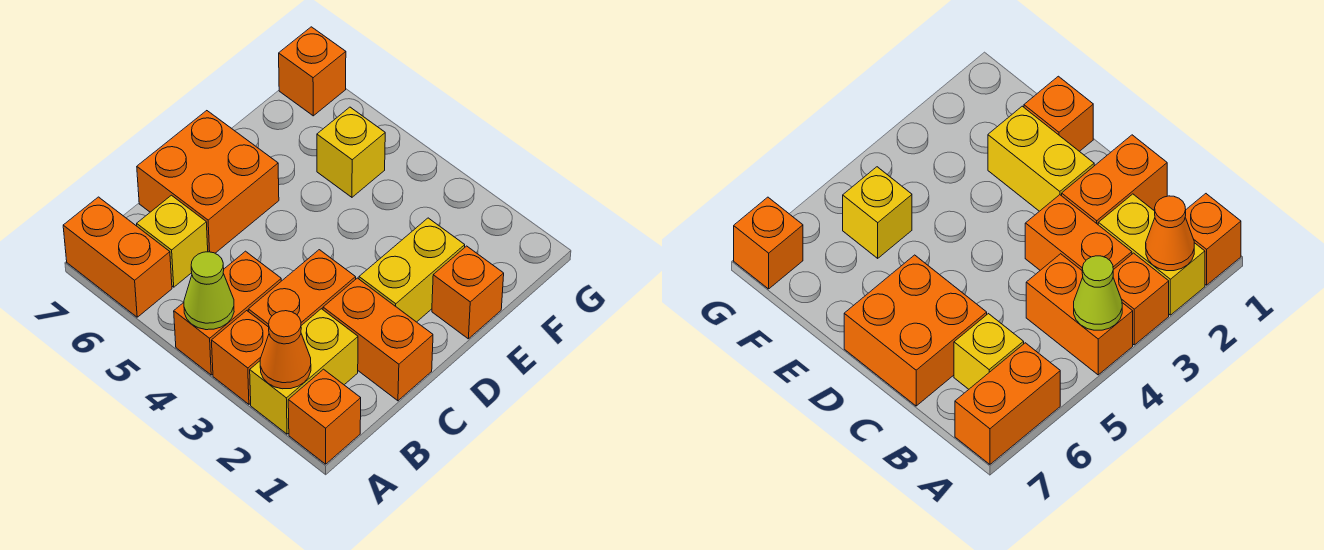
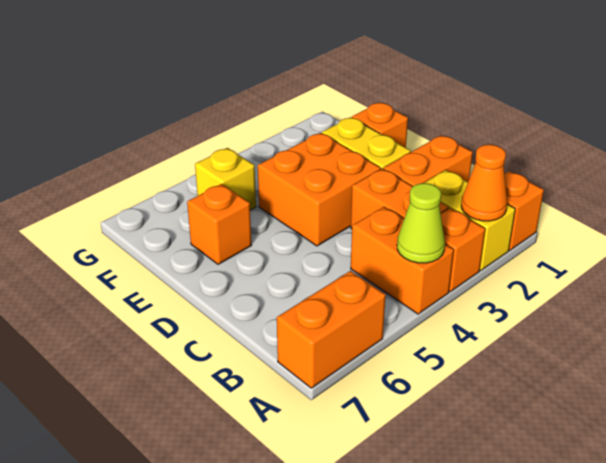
yellow 1x1 brick [137,195,208,287] -> none
orange 2x2 brick [137,111,279,253] -> orange 2x2 brick moved to [258,133,381,246]
orange 1x1 brick [279,27,346,116] -> orange 1x1 brick moved to [187,184,252,264]

